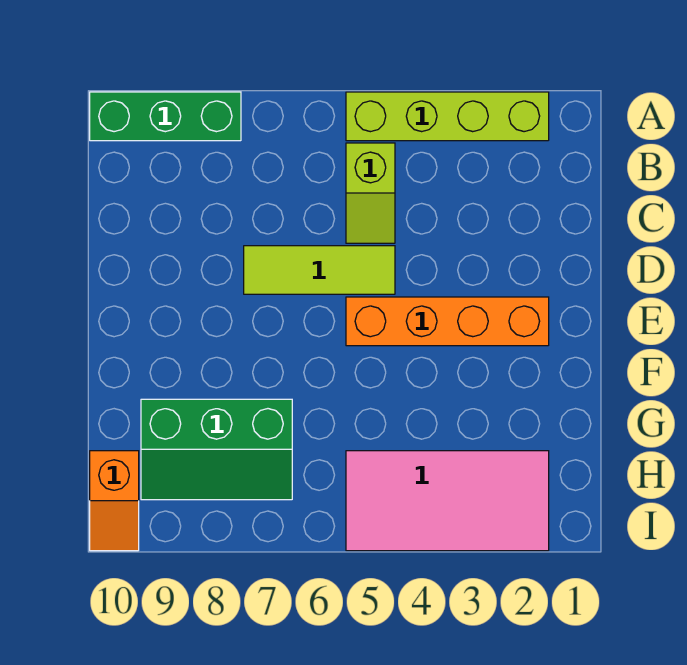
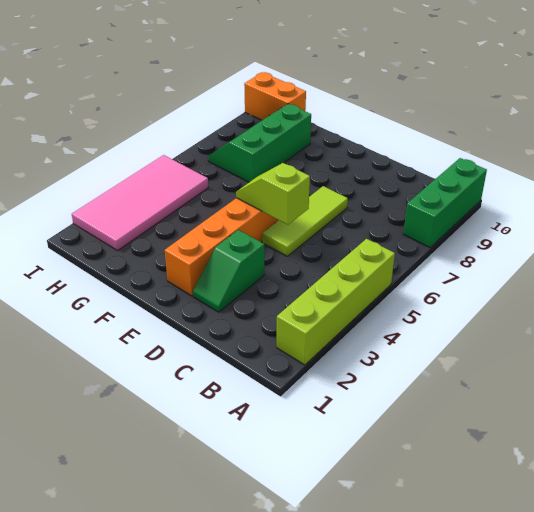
lime 1x2 slope [346,143,395,243] -> lime 1x2 slope moved to [236,163,310,225]
none -> green 1x2 slope [193,230,264,312]
orange 1x2 slope [90,451,139,551] -> orange 1x2 brick [244,72,306,120]

